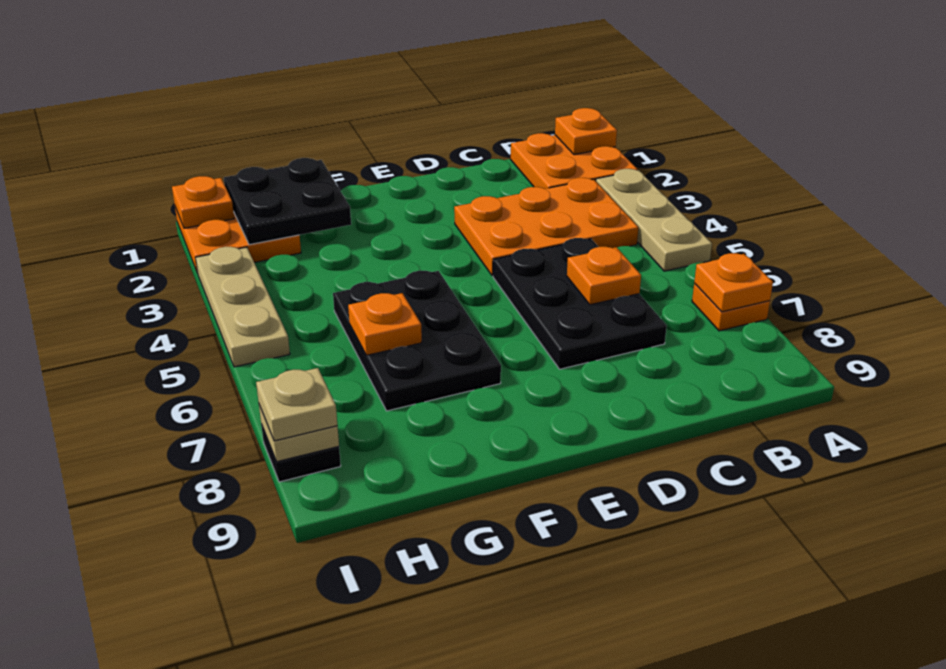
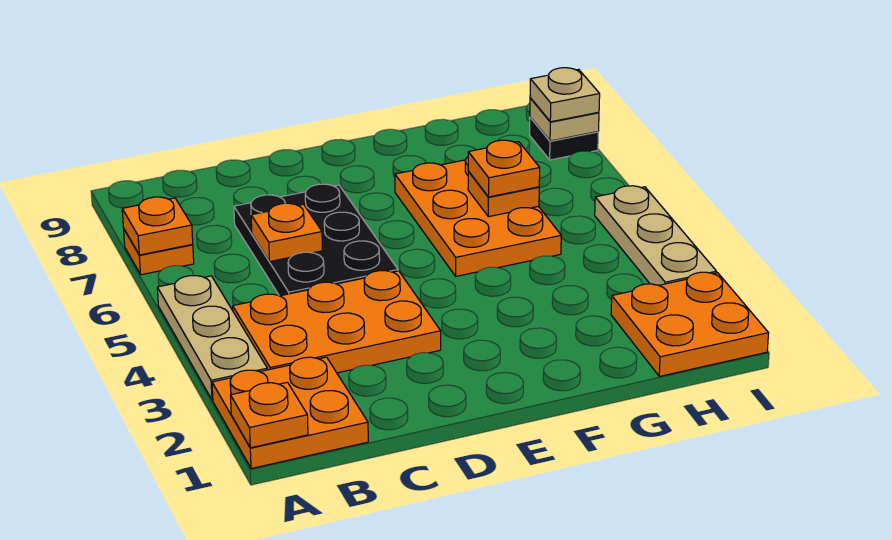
black 2x3 plate [333,270,501,411] -> orange 2x3 plate [395,157,561,276]
black 2x2 plate [224,158,351,245] -> none
orange 1x1 plate [172,176,234,228] -> orange 1x1 plate moved to [468,140,540,197]

